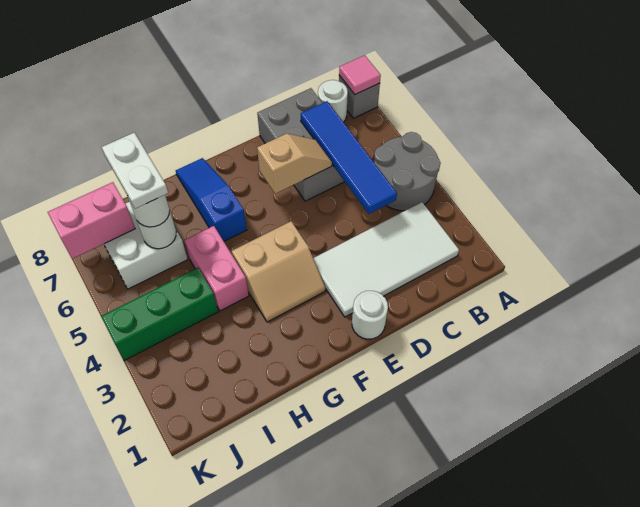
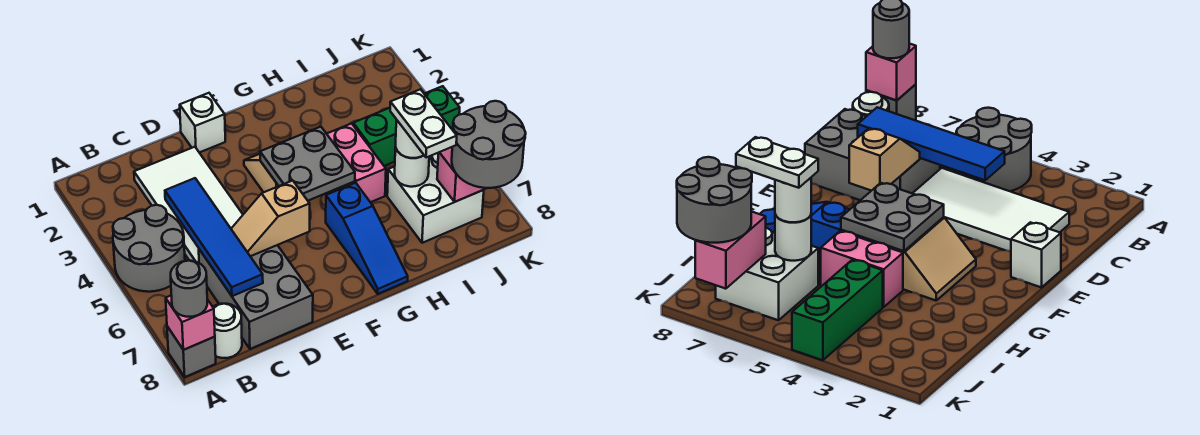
pink 1x1 tile [339,55,381,94] -> pink 1x1 brick [166,296,215,350]
none -> grey 1x1 round brick [171,261,207,317]
white 2x4 tile [313,202,459,317] -> white 2x4 tile turned to [134,147,243,263]
white 1x1 round brick [352,291,388,339] -> white 1x1 brick [180,93,225,153]
none -> grey 2x2 plate [260,127,355,201]
none -> grey 2x2 round brick [452,101,526,188]

